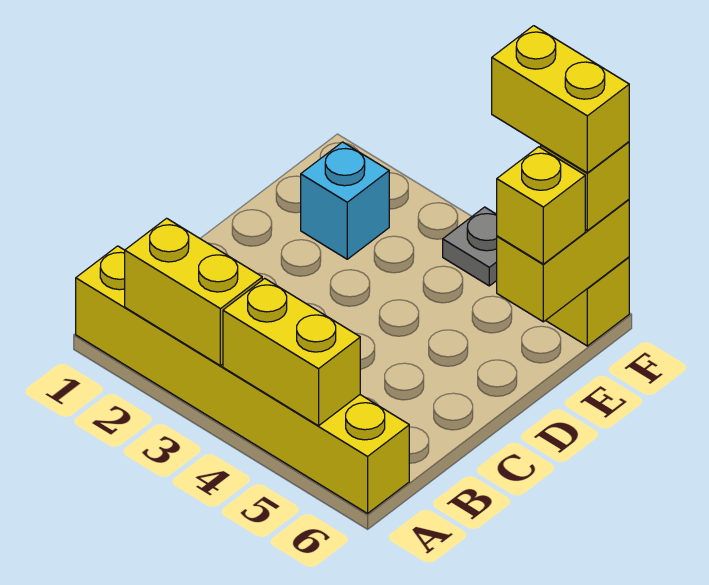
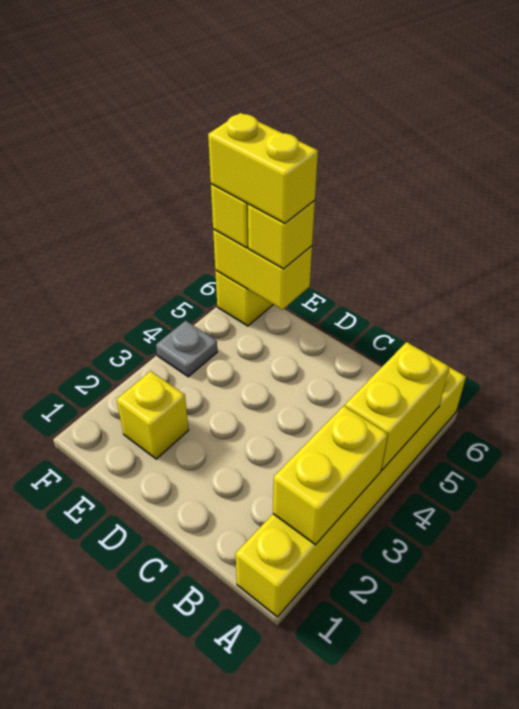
cyan 1x1 brick [301,142,389,259] -> yellow 1x1 brick [117,371,189,459]
yellow 1x2 brick [492,26,629,173] -> yellow 1x2 brick turned to [208,113,318,223]

